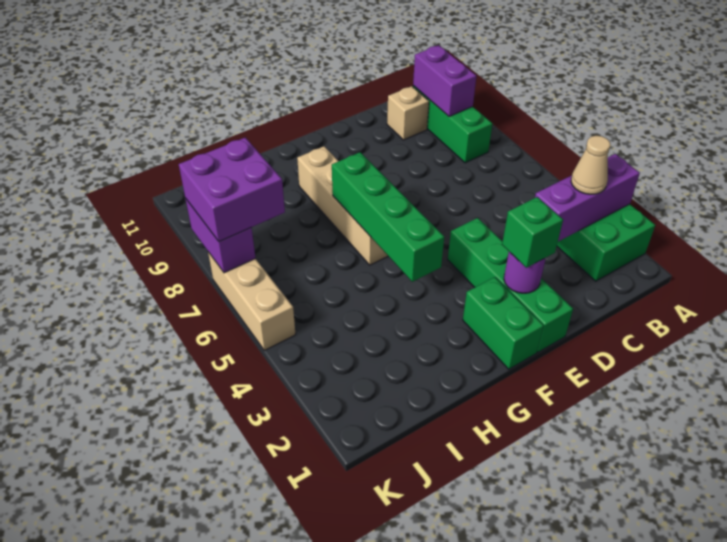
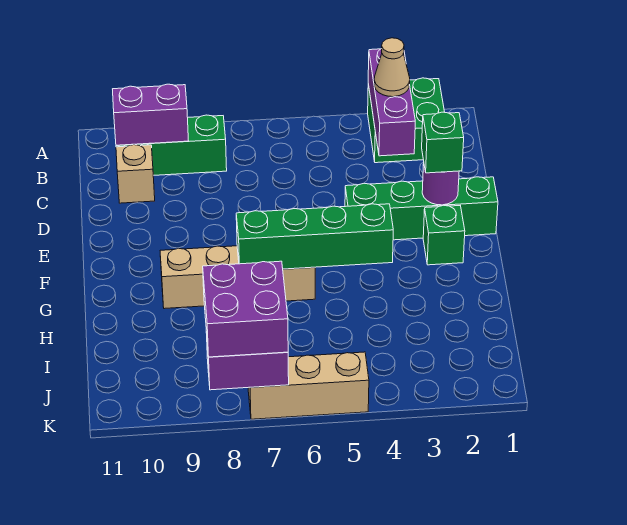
green 1x2 brick [463,277,544,369] -> green 1x1 brick [423,205,465,265]

